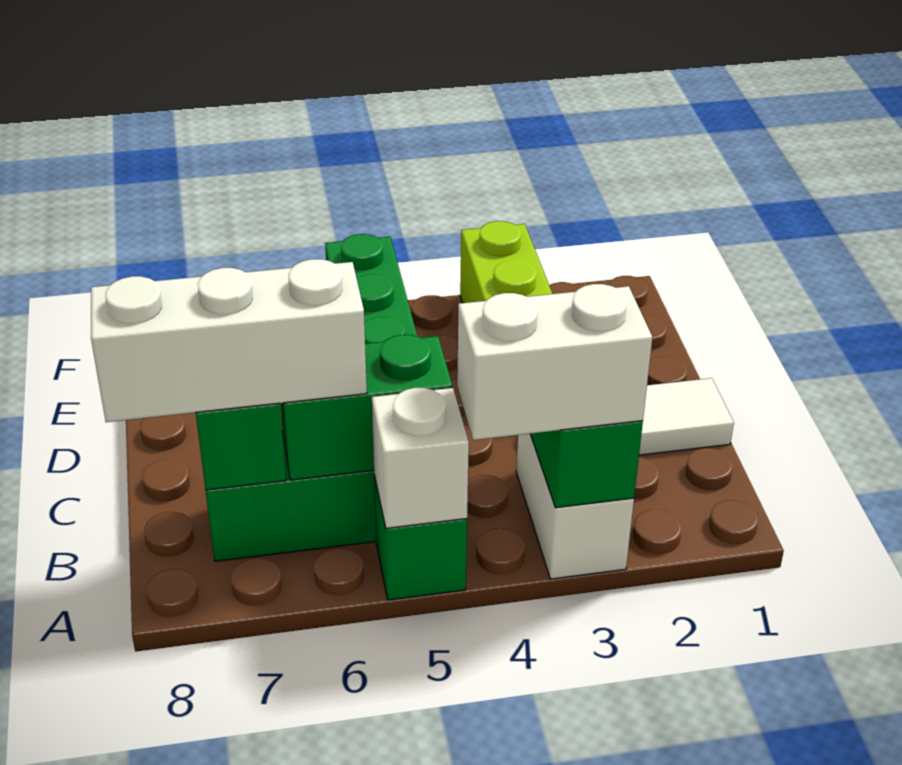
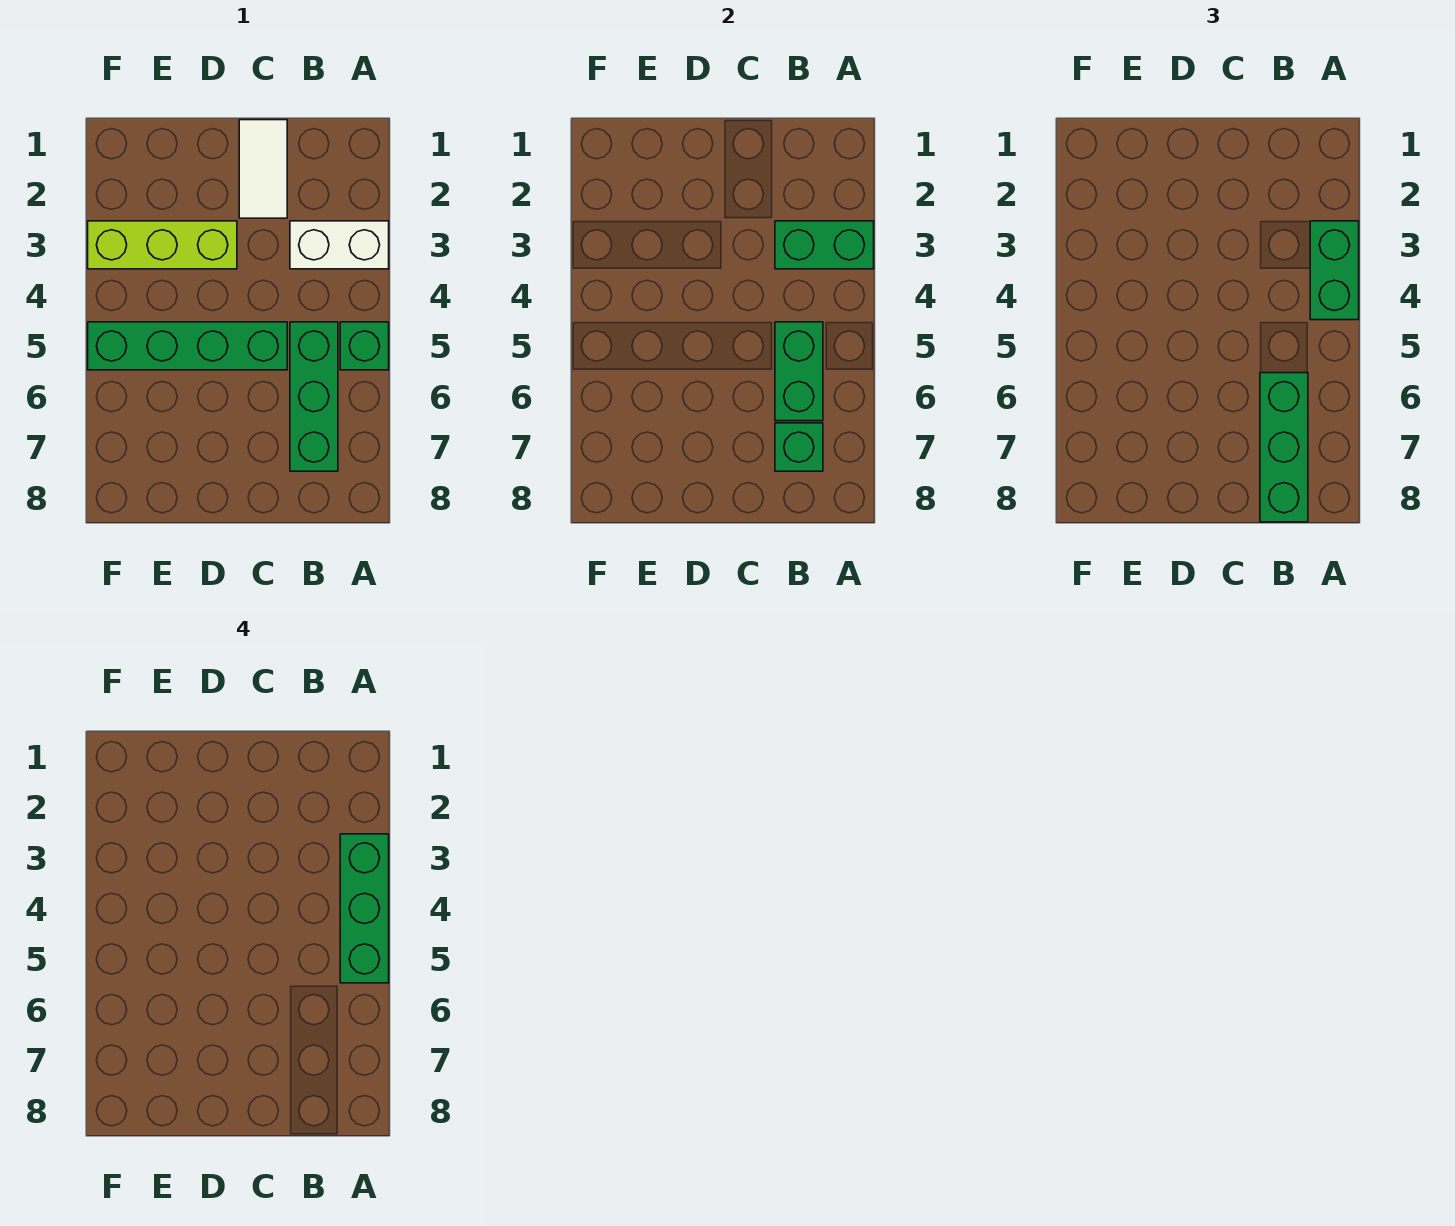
white 1x2 brick [457,284,652,440] -> green 1x2 brick [1310,221,1359,320]
none -> green 1x3 brick [340,834,389,983]
white 1x1 brick [372,388,469,528] -> none
white 1x3 brick [91,259,367,422] -> green 1x3 brick [1260,373,1308,522]

